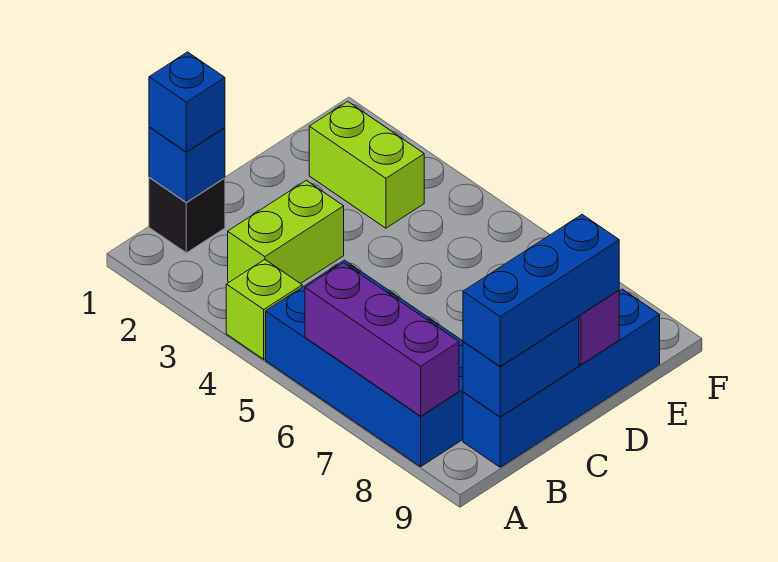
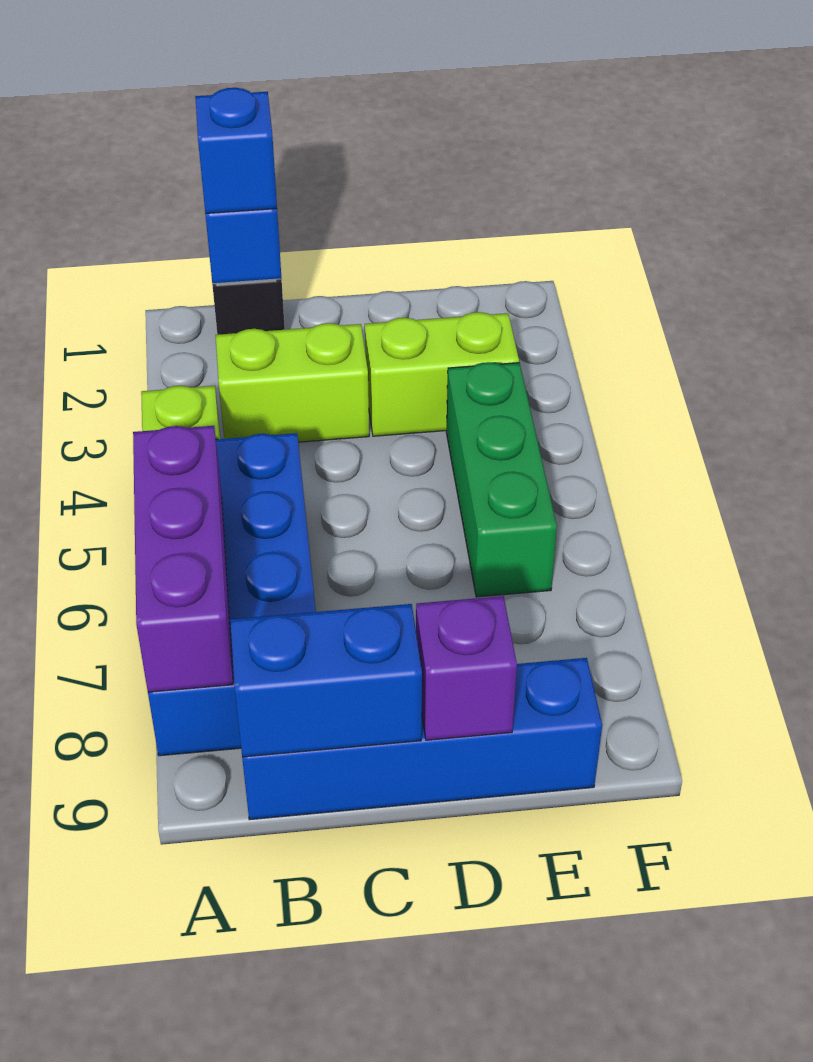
blue 1x3 brick [463,215,619,366] -> none
lime 1x2 brick [309,101,424,228] -> lime 1x2 brick turned to [365,312,519,436]
none -> green 1x3 brick [446,362,557,597]

